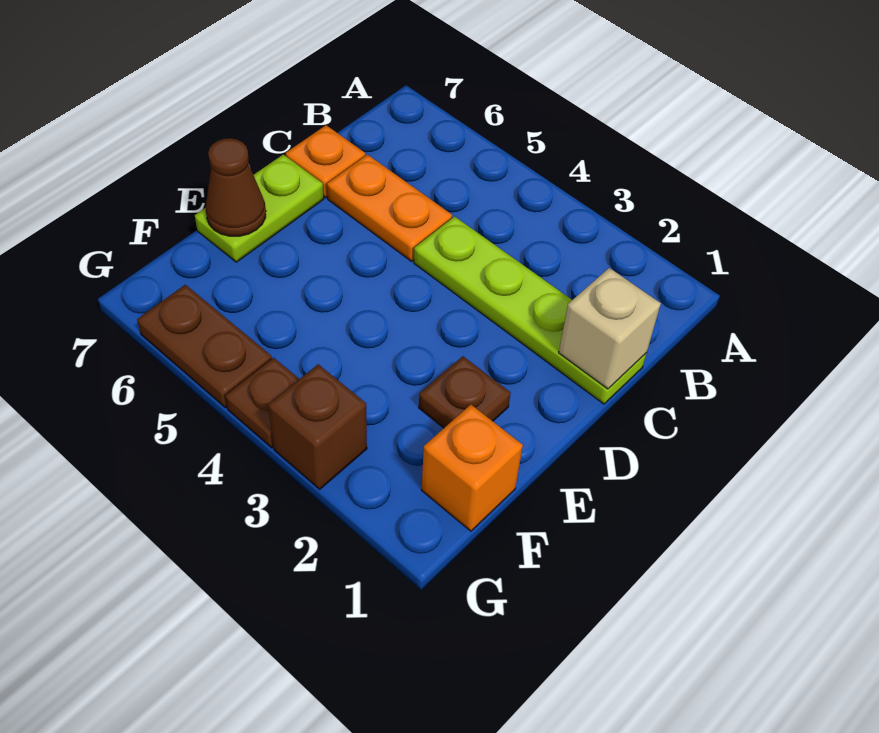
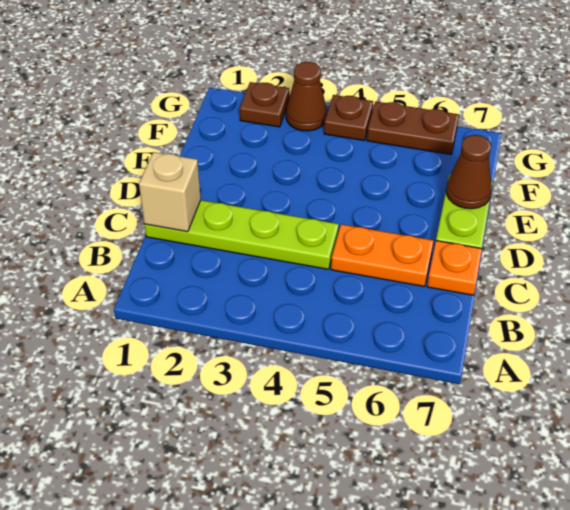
brown 1x1 plate [419,356,511,428] -> brown 1x1 plate moved to [240,82,289,127]
orange 1x1 brick [422,405,523,531] -> none
brown 1x1 brick [268,364,367,489] -> brown 1x1 cone [286,62,327,131]

